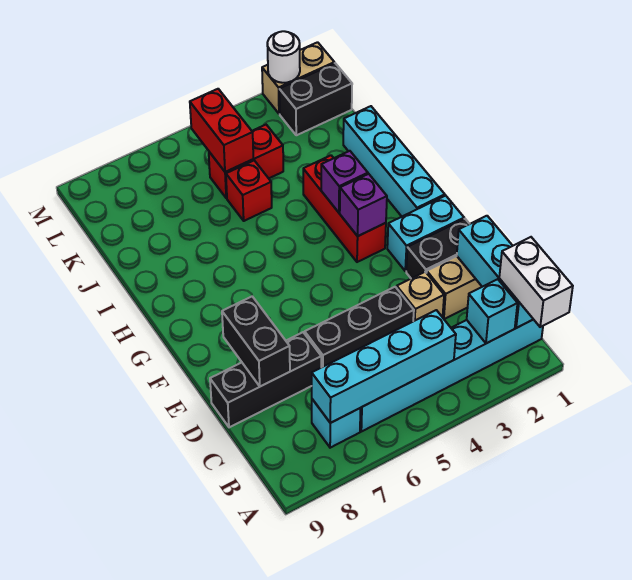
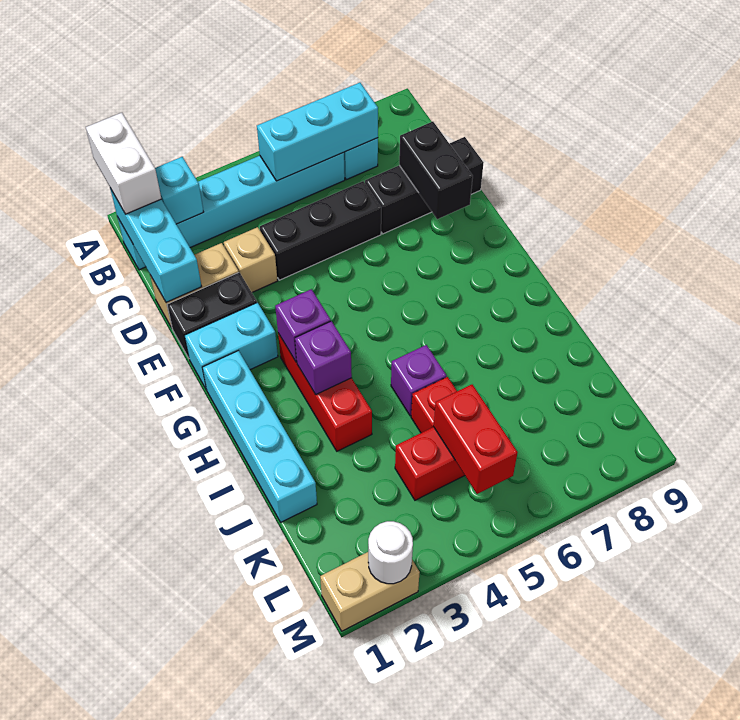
cyan 1x4 brick [312,310,456,423] -> cyan 1x3 brick [257,83,378,181]
none -> purple 1x1 brick [391,345,447,416]
black 1x2 brick [279,63,352,135] -> none

